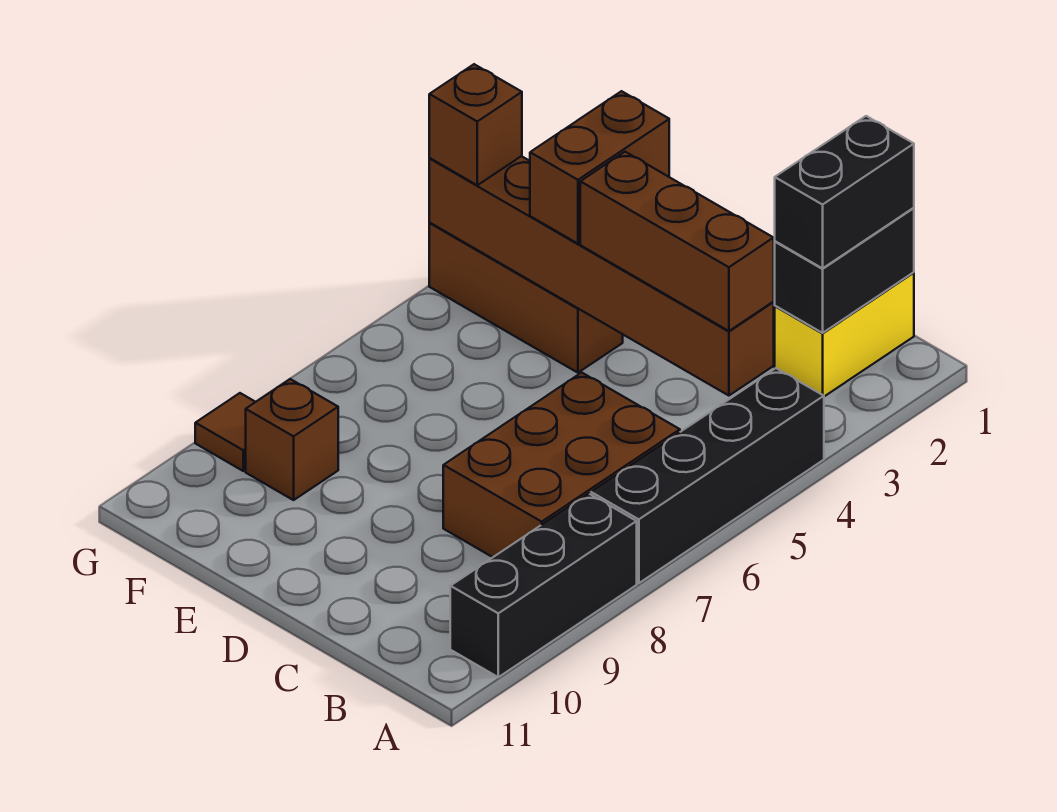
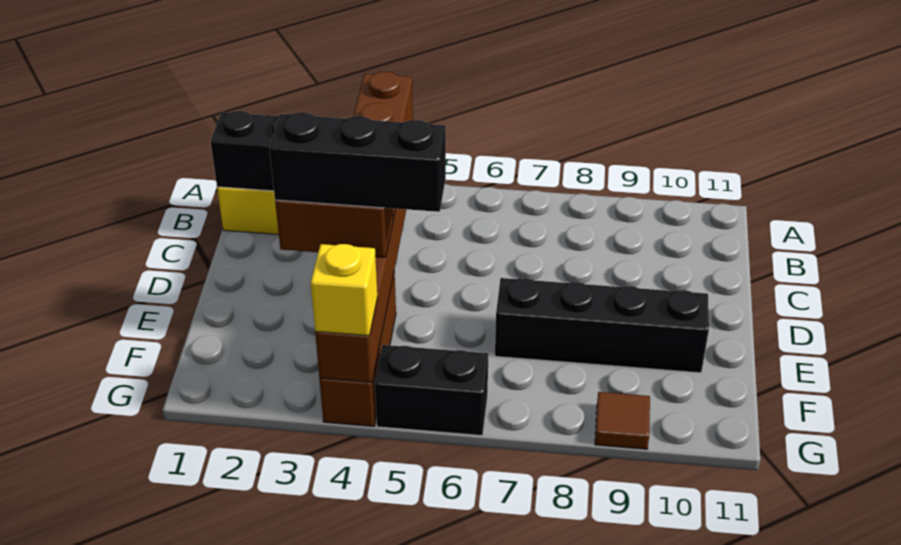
black 1x4 brick [591,368,824,583] -> black 1x4 brick moved to [495,278,709,373]
black 1x3 brick [450,493,637,677] -> black 1x3 brick moved to [269,112,446,212]
black 1x2 brick [775,116,914,268] -> black 1x2 brick moved to [375,345,488,436]
brown 2x3 brick [443,373,680,557] -> none
brown 1x1 brick [246,379,338,500] -> none
brown 1x1 brick [429,64,522,185] -> yellow 1x1 brick [311,244,377,336]

